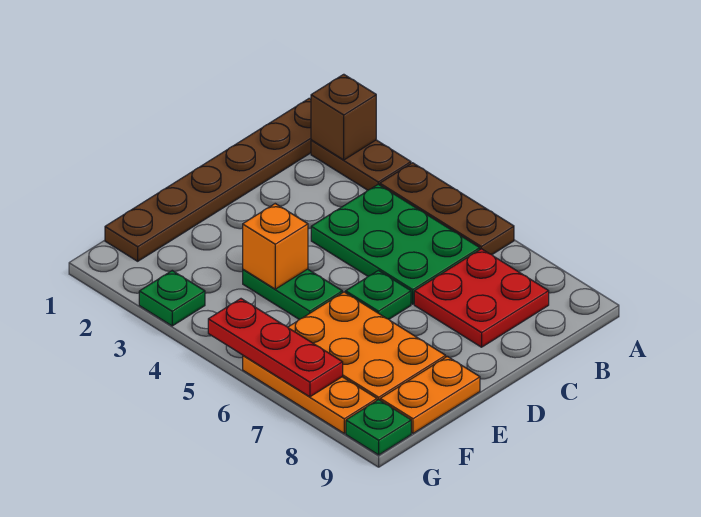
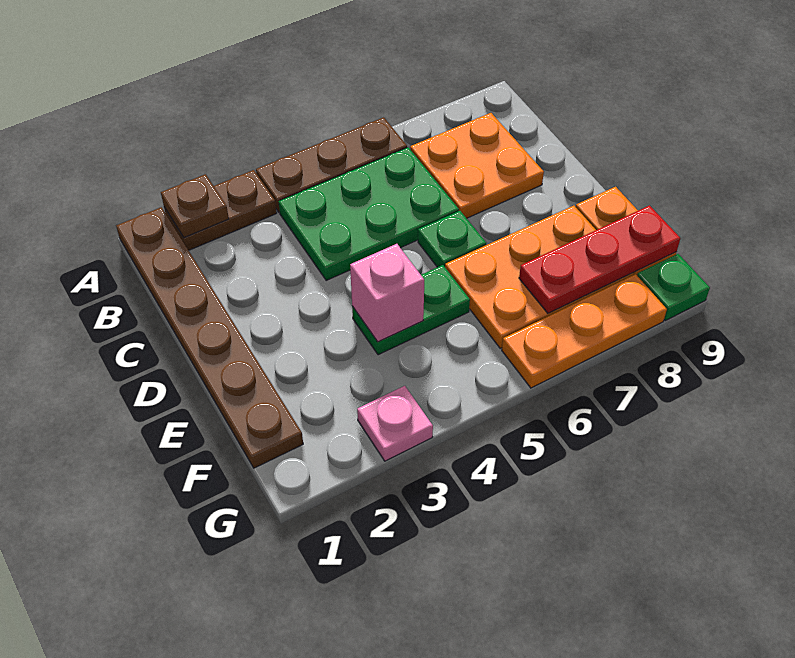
brown 1x1 brick [311,74,376,160] -> brown 1x1 plate [161,174,229,238]
red 2x2 plate [414,249,549,347] -> orange 2x2 plate [410,113,544,218]
orange 1x1 brick [243,204,308,289] -> pink 1x1 brick [350,244,424,342]
green 1x1 plate [139,271,205,326] -> pink 1x1 plate [357,386,433,461]
red 1x3 plate [208,299,343,397] -> red 1x3 plate moved to [519,206,680,313]

